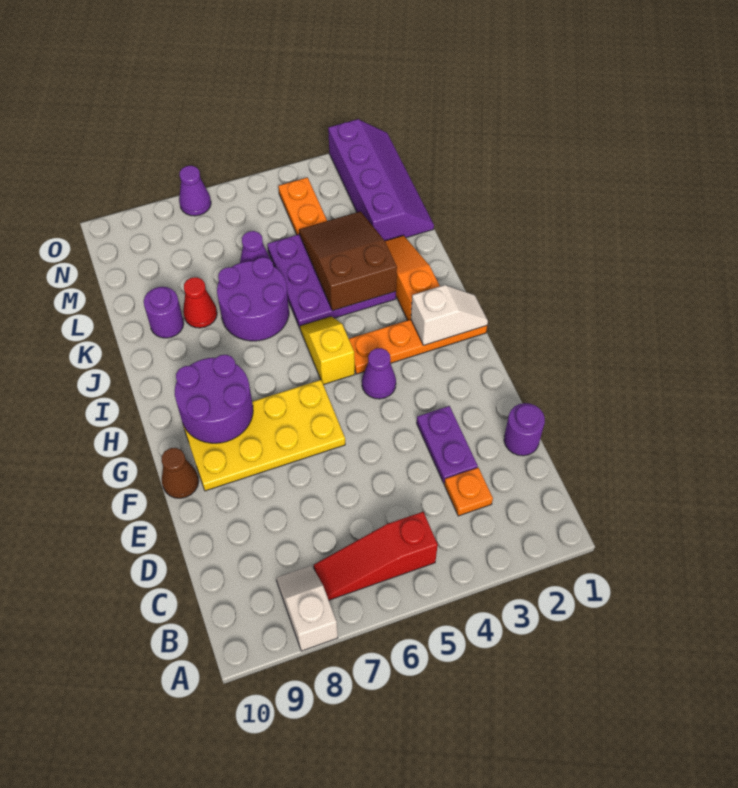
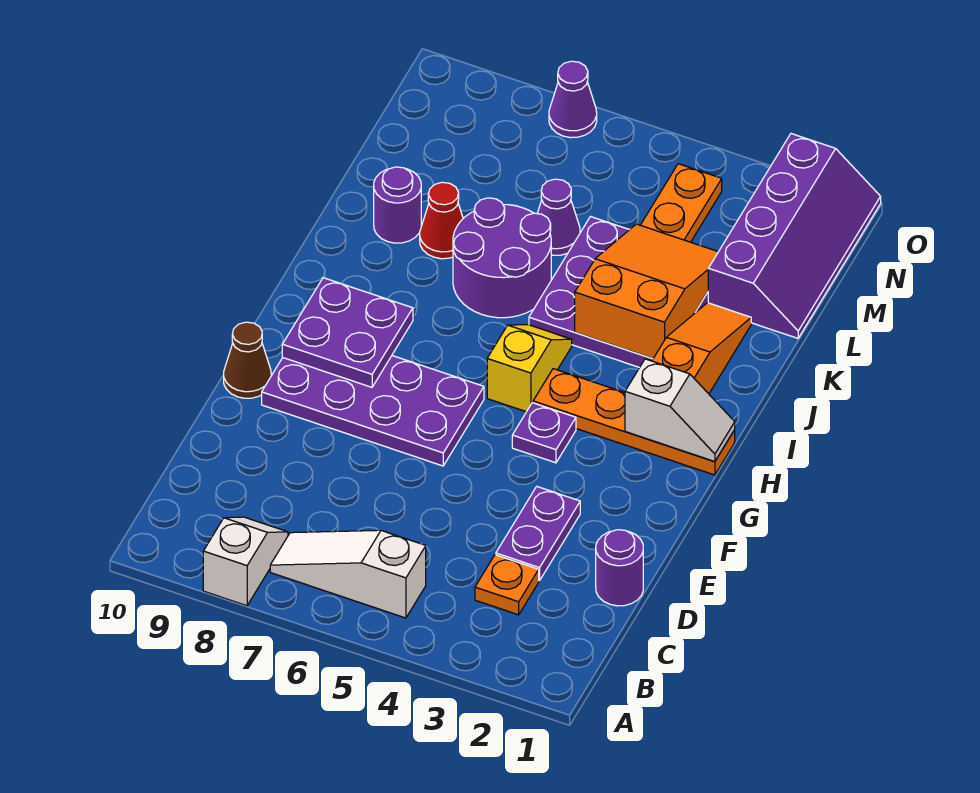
red 1x3 slope [314,512,438,600] -> white 1x3 slope [270,530,426,618]
yellow 2x4 plate [184,380,345,491] -> purple 2x4 plate [262,356,484,466]
purple 1x1 cone [362,348,396,399] -> purple 1x1 plate [512,403,576,463]
purple 2x2 round brick [175,355,253,443] -> purple 2x2 plate [282,278,413,387]
brown 2x3 slope [299,211,397,311] -> orange 2x3 slope [575,224,718,359]

